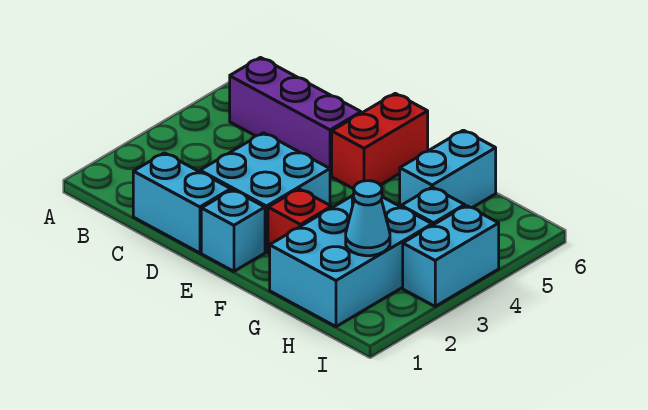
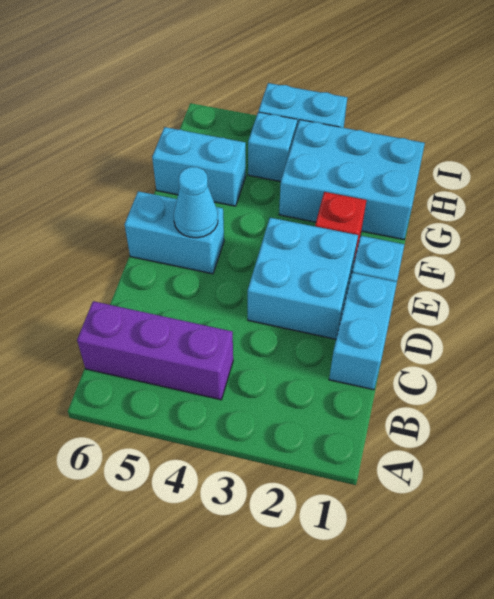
purple 1x3 brick [230,58,361,176] -> purple 1x3 brick turned to [77,301,233,400]
red 1x2 brick [332,93,428,189] -> cyan 1x2 brick [125,191,224,274]
cyan 1x1 cone [346,181,390,256] -> cyan 1x1 cone moved to [174,167,218,238]

